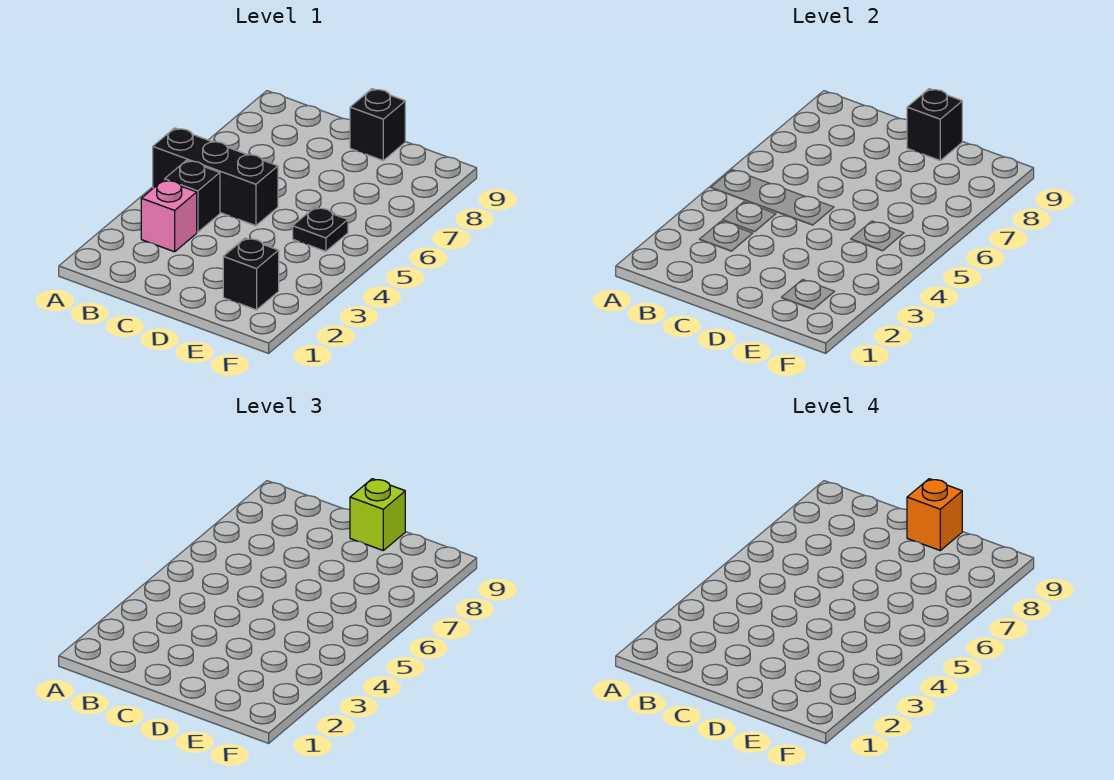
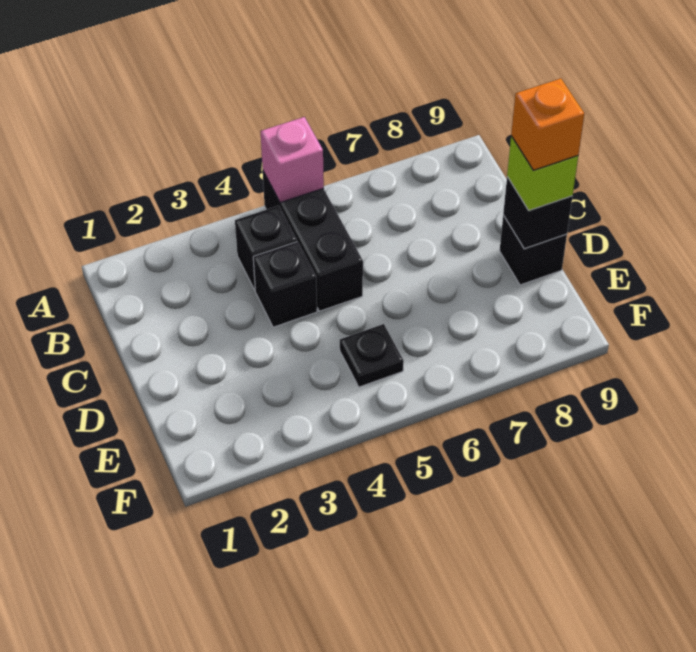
pink 1x1 brick [141,180,197,252] -> pink 1x1 brick moved to [261,117,324,203]
black 1x1 brick [223,238,279,310] -> black 1x1 brick moved to [253,242,317,327]

